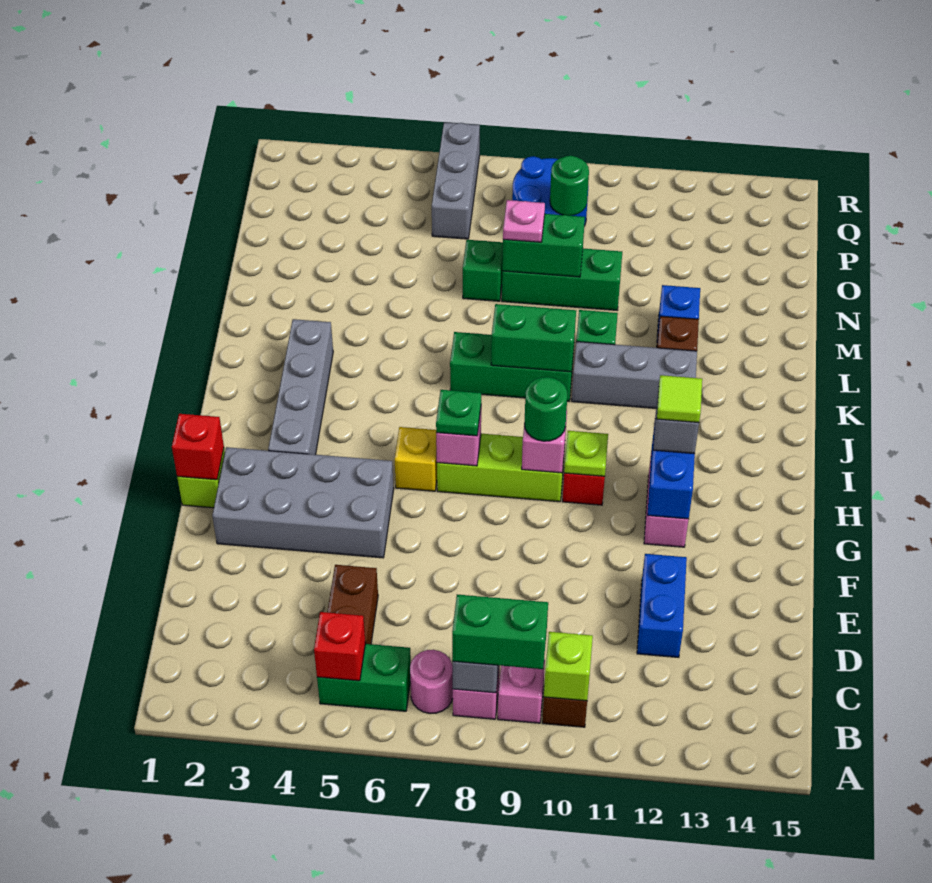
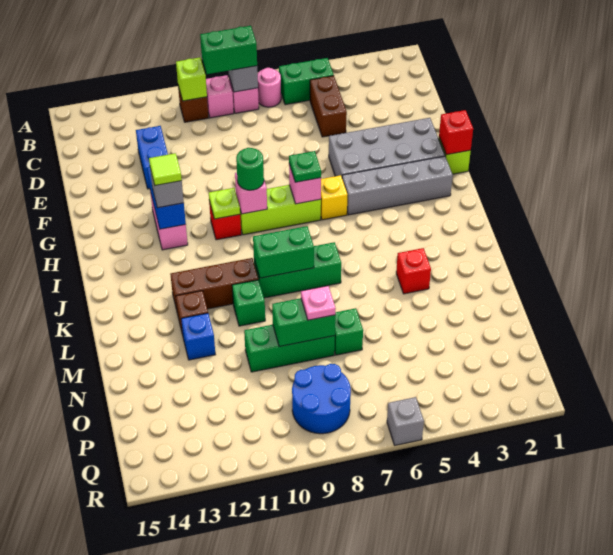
red 1x1 brick [314,612,365,681] -> red 1x1 brick moved to [396,248,431,294]
grey 1x4 brick [268,319,333,455] -> grey 1x4 brick turned to [342,156,453,215]
grey 1x3 brick [572,342,697,408] -> brown 1x3 brick [171,258,258,310]
grey 1x3 brick [432,122,480,239] -> grey 1x1 brick [387,397,424,445]
green 1x1 round brick [550,156,589,216] -> none

